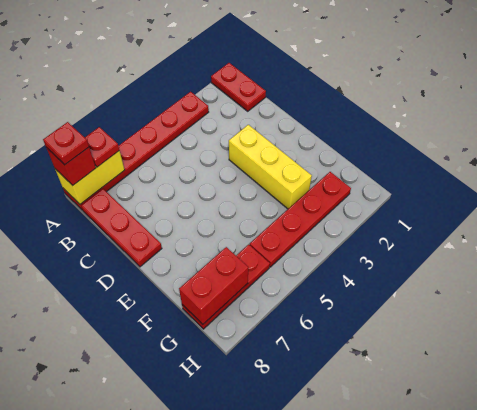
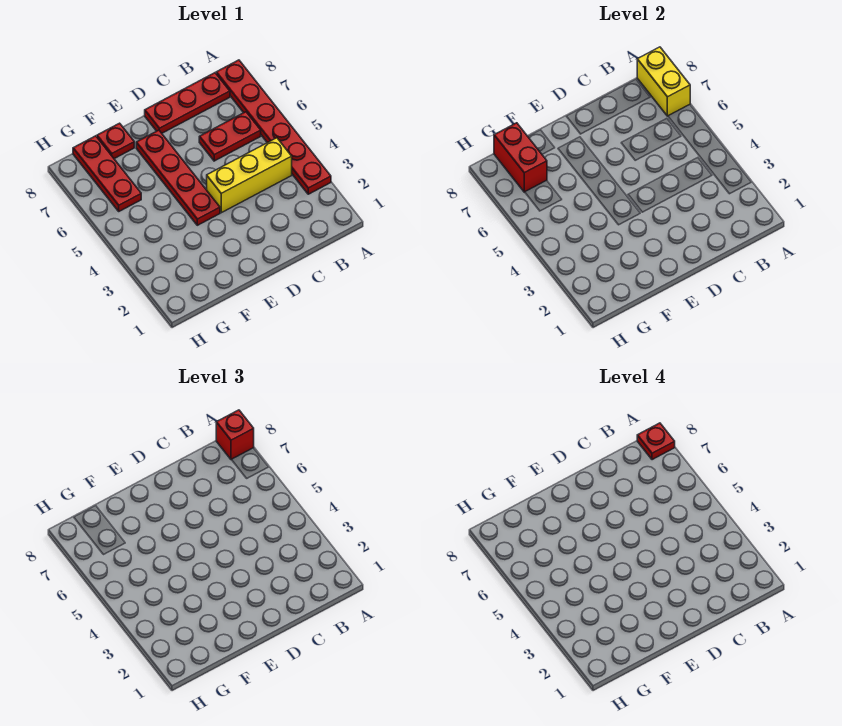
red 1x2 plate [211,63,266,111] -> red 1x2 plate moved to [199,112,261,161]
red 1x1 plate [85,127,119,167] -> red 1x1 plate moved to [97,123,134,159]
yellow 1x3 brick [229,125,312,209] -> yellow 1x3 brick moved to [207,138,292,213]
red 1x4 plate [250,172,351,267] -> red 1x4 plate moved to [136,130,220,225]

